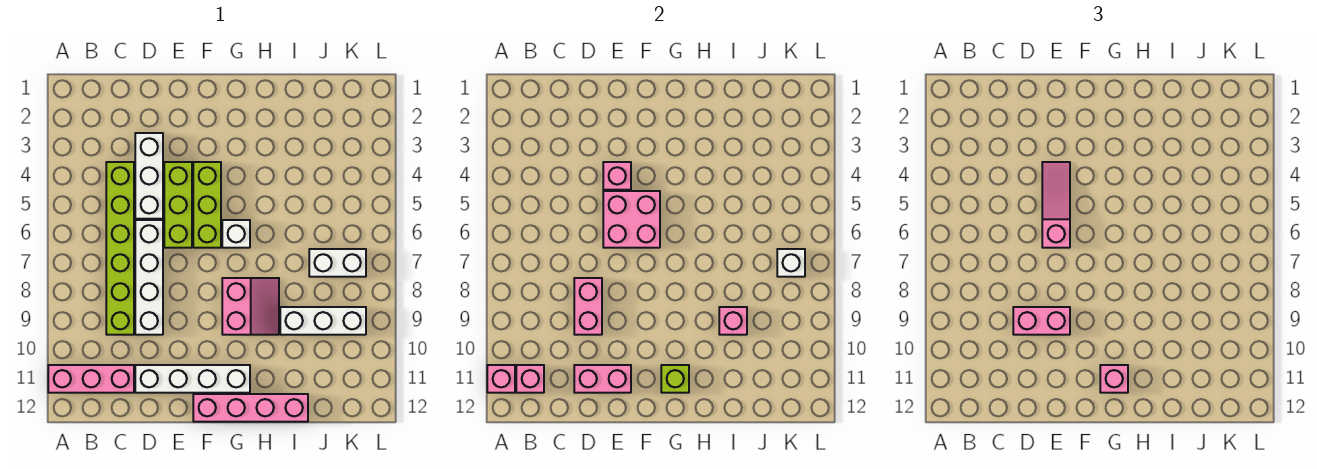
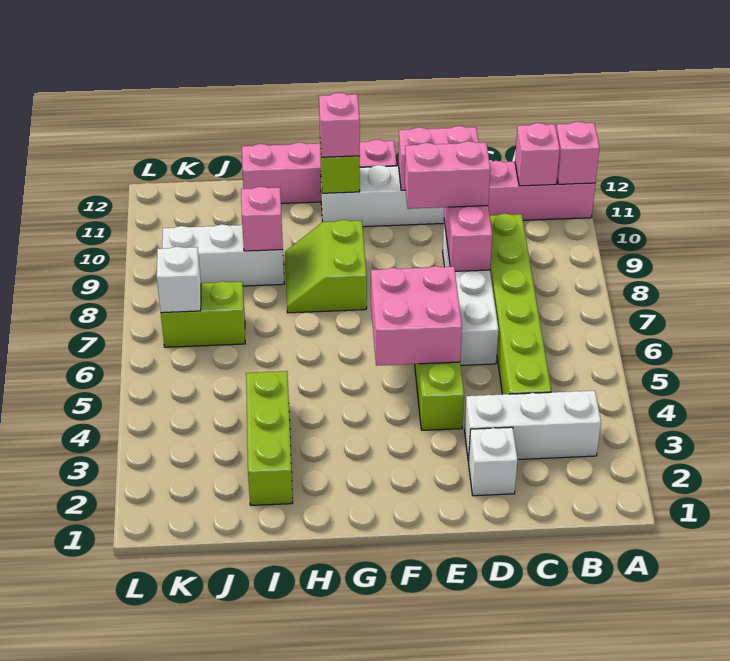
white 1x3 brick [135,133,163,219] -> white 1x3 brick turned to [464,391,601,461]
pink 1x1 brick [603,162,631,190] -> none
pink 1x3 slope [1042,162,1070,248] -> none
lime 1x3 brick [193,162,221,248] -> lime 1x3 brick moved to [246,371,293,505]
white 1x1 brick [222,220,250,248] -> white 1x1 brick moved to [469,427,518,496]
pink 2x2 slope [222,278,279,335] -> lime 2x2 slope [285,220,367,313]
white 1x2 brick [309,249,366,277] -> lime 1x2 brick [161,281,245,347]

